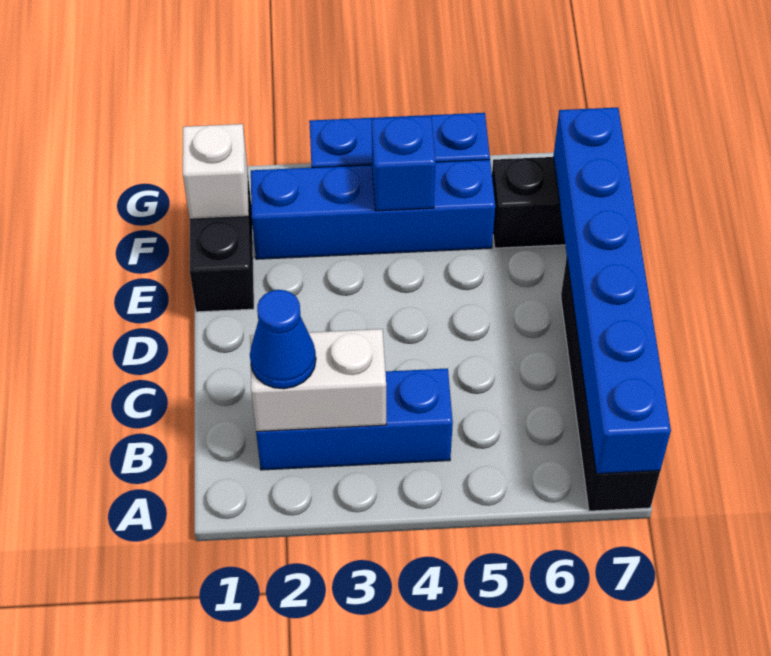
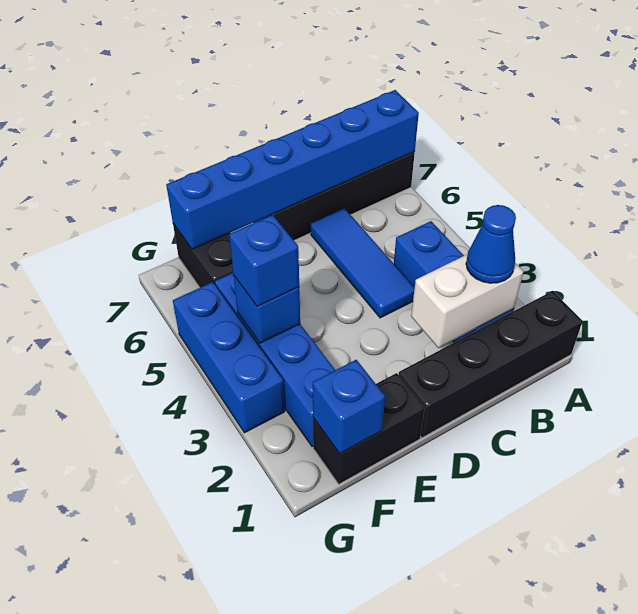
none -> black 1x4 brick [399,291,583,438]
white 1x2 brick [250,329,386,432] -> white 1x2 brick turned to [411,254,523,348]
none -> blue 1x3 tile [311,208,415,318]
white 1x1 brick [183,124,249,219] -> blue 1x1 brick [313,360,385,453]
none -> blue 1x1 brick [229,215,299,306]

